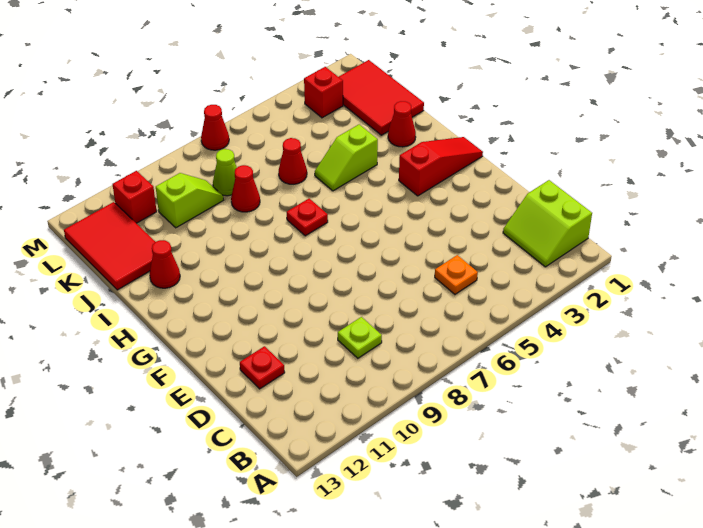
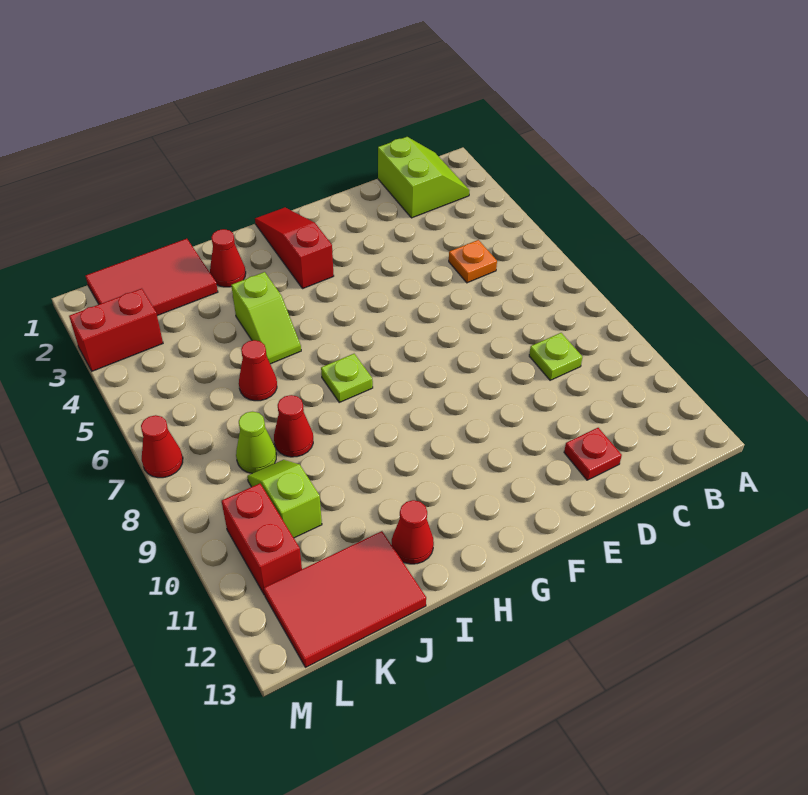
lime 2x2 slope [503,180,592,267] -> lime 2x2 slope turned to [378,137,469,218]
red 1x1 plate [287,198,328,236] -> lime 1x1 plate [321,354,373,402]
red 1x1 brick [304,67,343,118] -> red 1x2 brick [69,289,163,371]
red 1x1 brick [112,171,157,223] -> red 1x2 brick [222,484,302,595]

